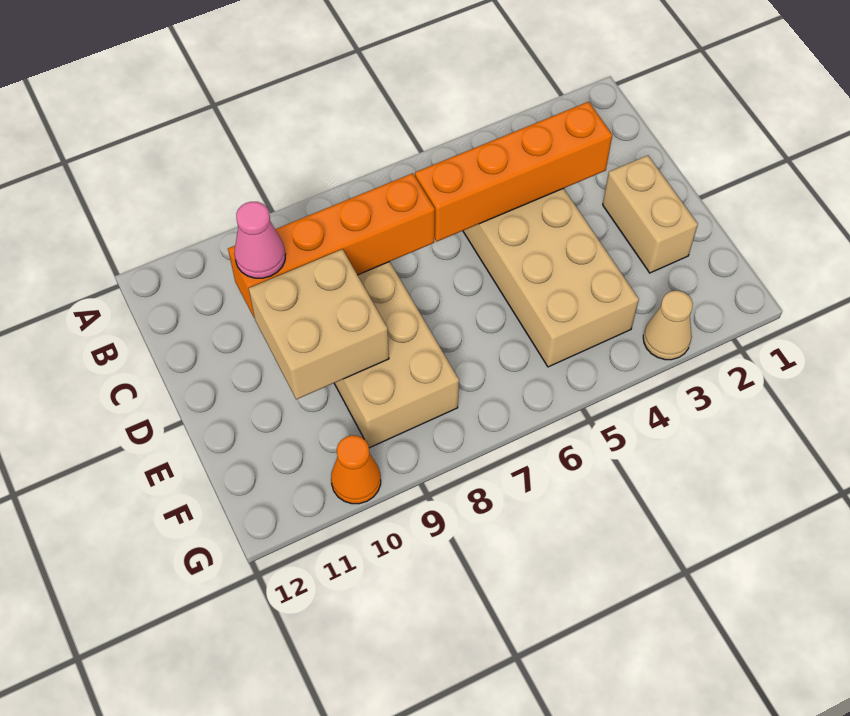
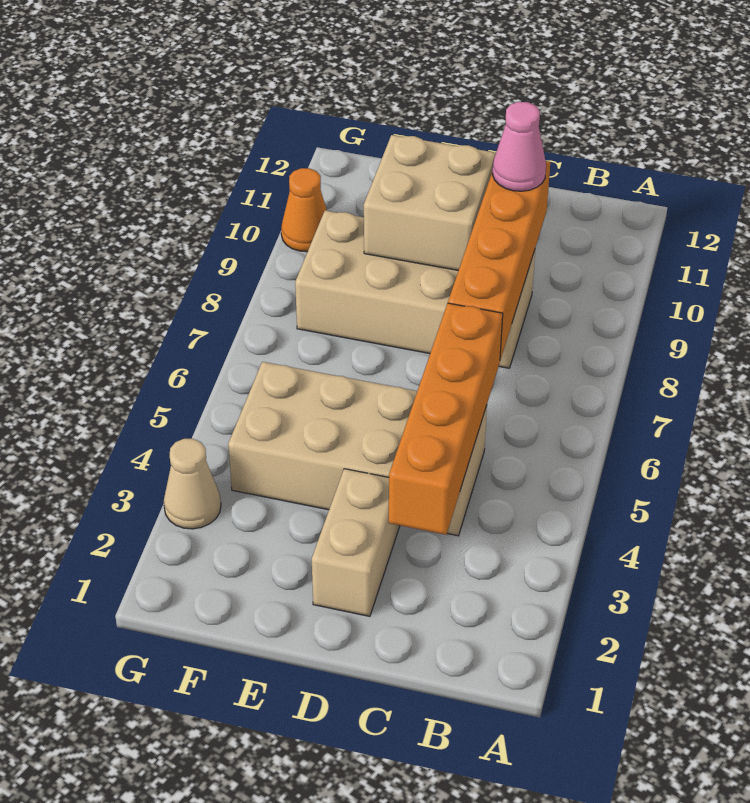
tan 1x2 brick [603,155,698,273] -> tan 1x2 brick turned to [312,469,400,616]

